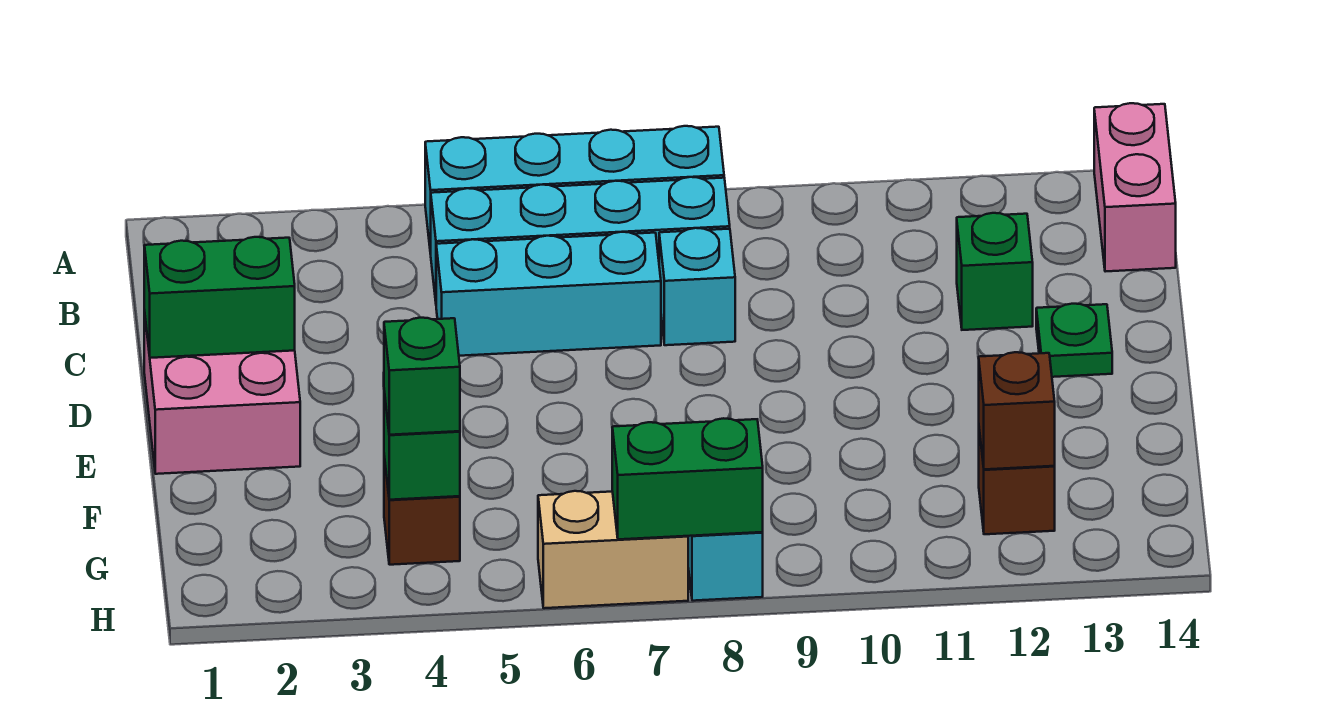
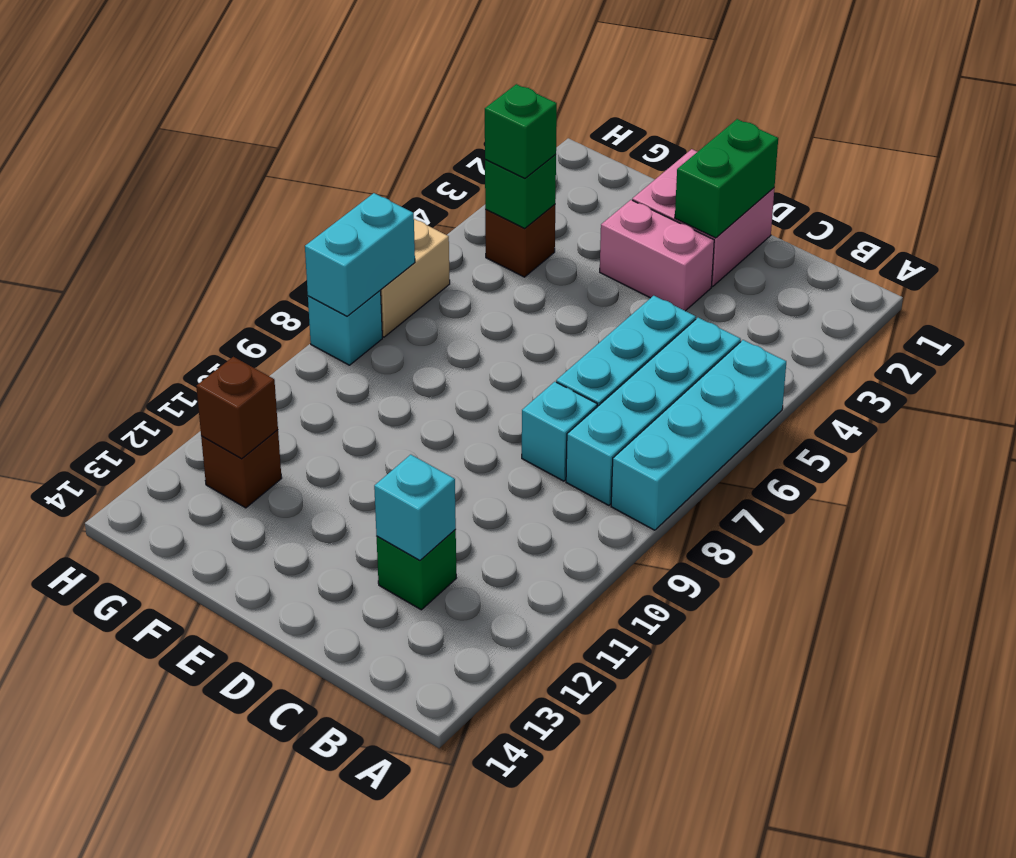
pink 1x2 brick [1094,103,1176,272] -> pink 1x2 brick moved to [600,200,714,311]
none -> cyan 1x1 brick [374,455,456,560]
green 1x1 plate [1036,304,1112,377] -> none
green 1x2 brick [612,418,763,539] -> cyan 1x2 brick [305,193,415,316]

